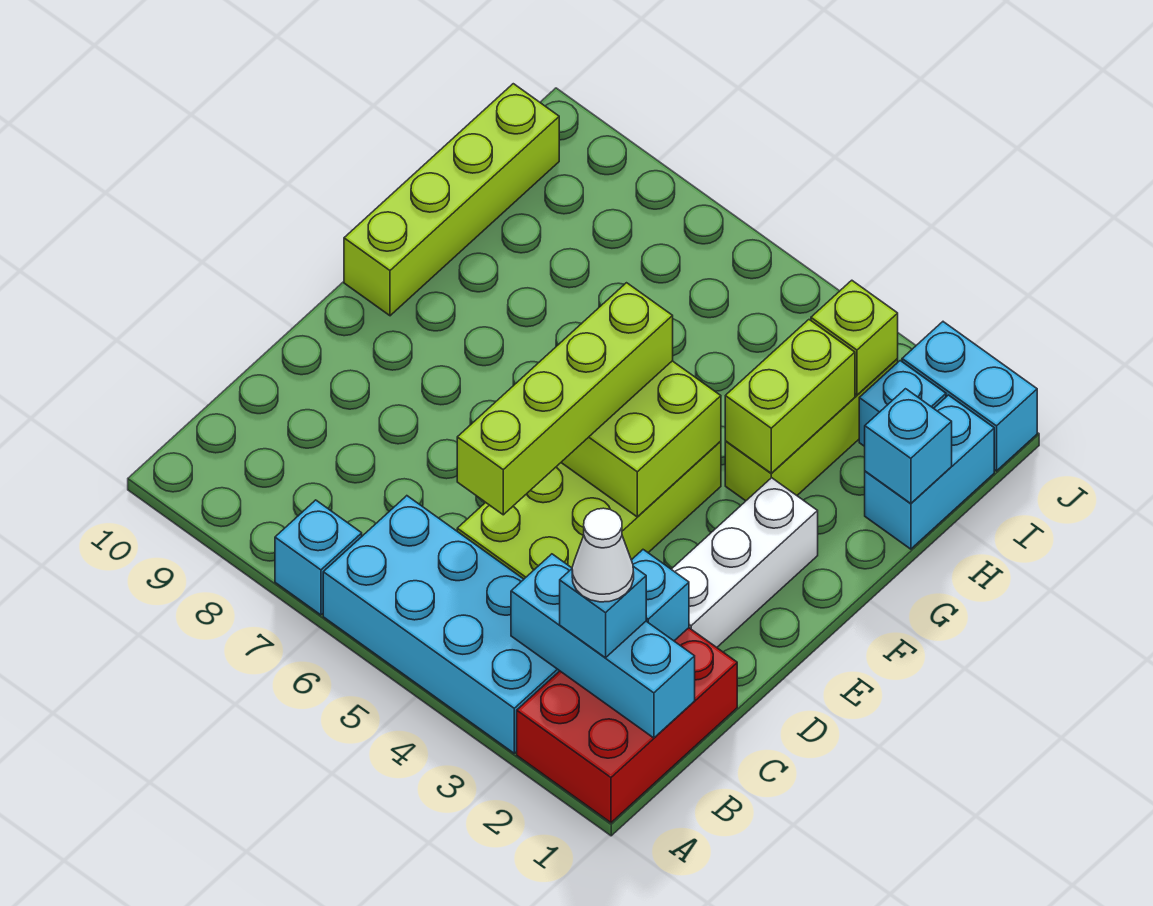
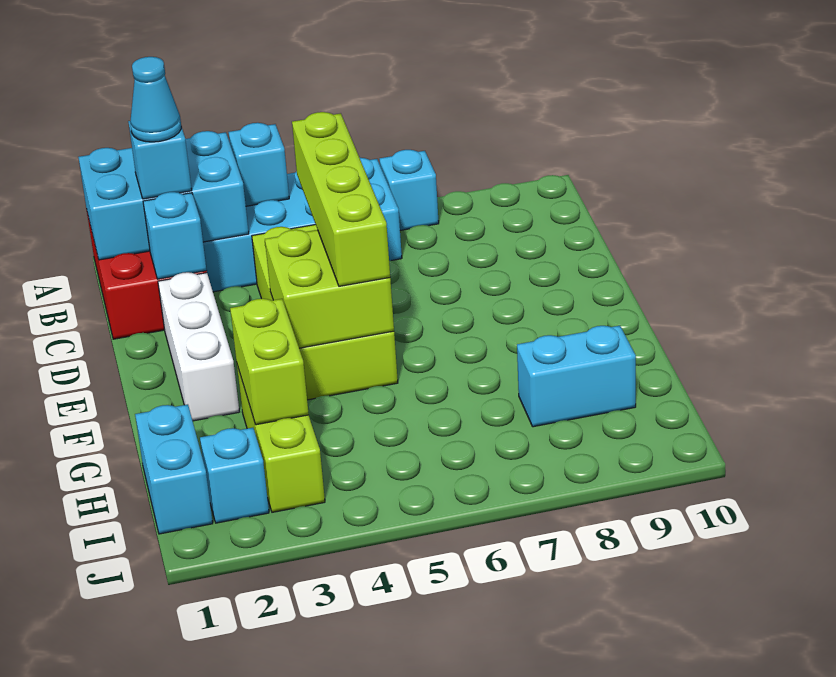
cyan 1x3 brick [511,554,695,738] -> cyan 2x3 brick [78,131,249,260]
white 1x1 cone [572,508,634,602] -> cyan 1x1 cone [130,57,181,142]
lime 1x4 brick [344,84,559,316] -> none
cyan 1x1 brick [865,389,952,504] -> cyan 1x1 brick moved to [229,123,289,206]
lime 1x1 brick [811,280,898,395] -> none
cyan 1x2 brick [902,322,1037,471] -> cyan 1x2 brick moved to [517,326,636,427]

